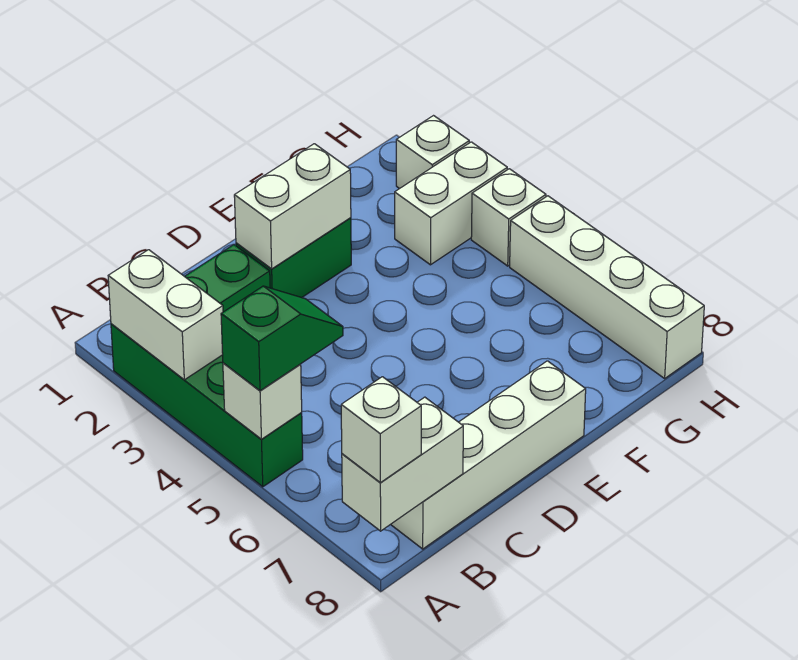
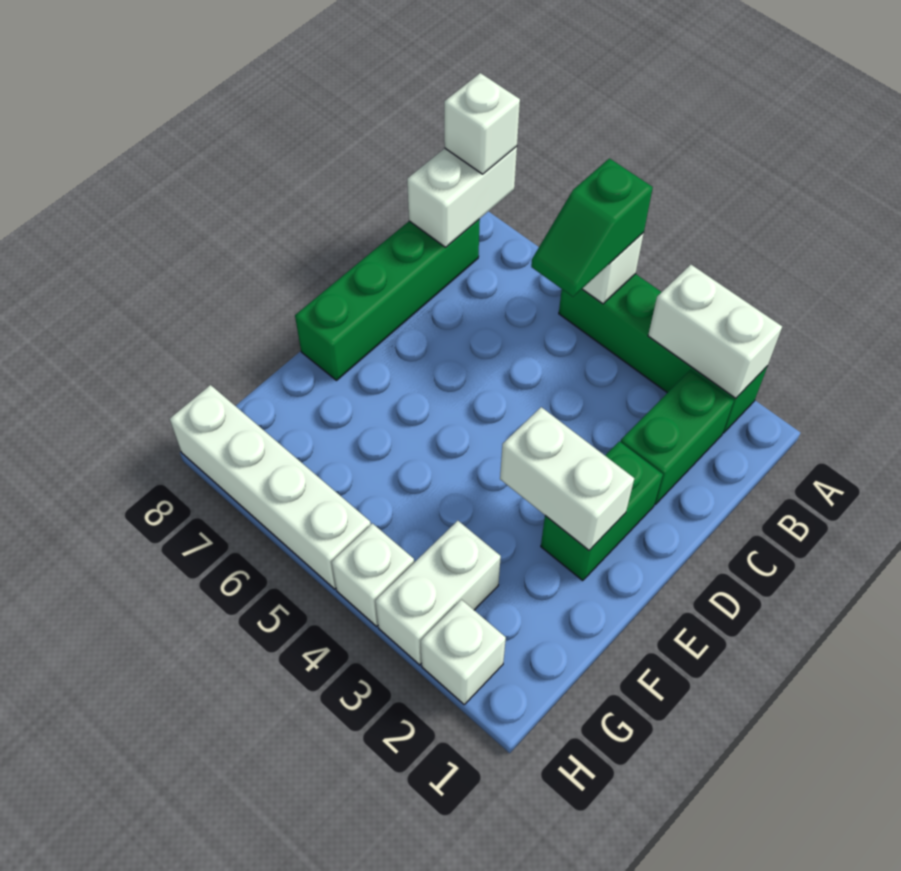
white 1x4 brick [391,361,586,549] -> green 1x4 brick [295,219,480,380]
white 1x2 brick [234,144,351,269] -> white 1x2 brick turned to [500,407,634,550]

